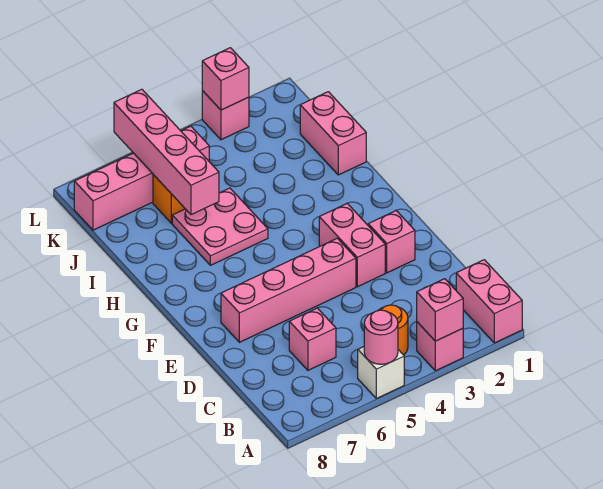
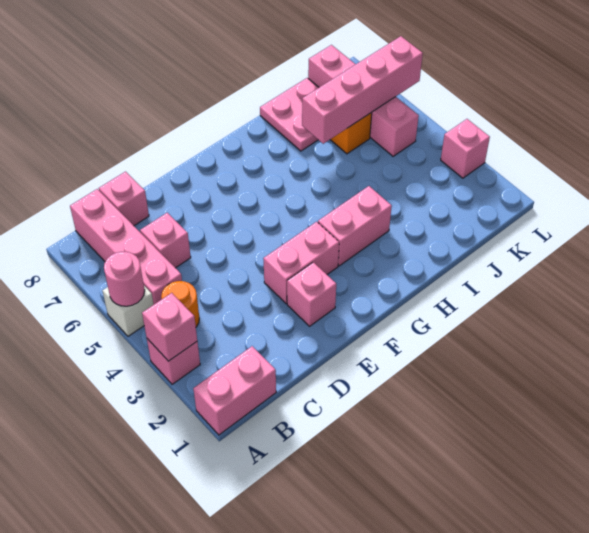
pink 1x4 brick [221,238,356,342] -> pink 1x4 brick moved to [70,189,182,304]
pink 2x2 plate [172,188,268,265] -> pink 2x2 plate moved to [260,78,319,151]
pink 1x2 brick [300,92,366,175] -> pink 1x2 brick moved to [318,186,392,266]
pink 1x1 brick [202,48,249,110] -> pink 1x1 brick moved to [99,172,149,226]

